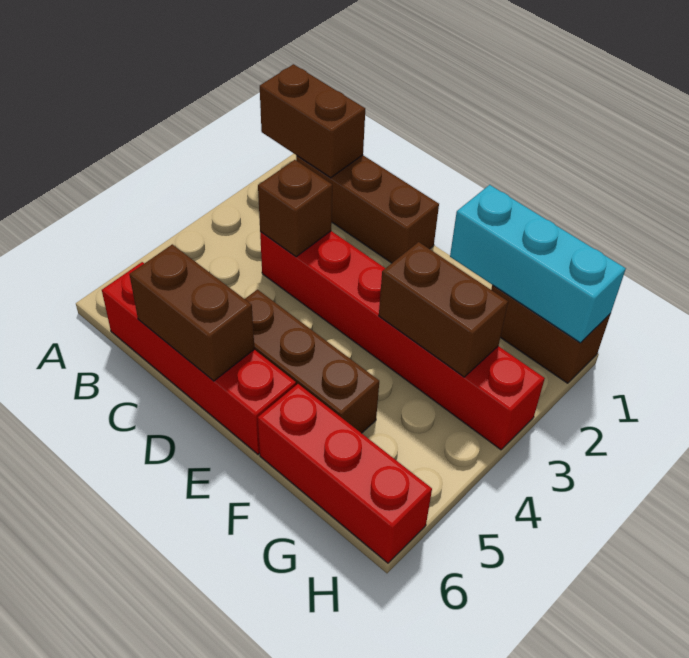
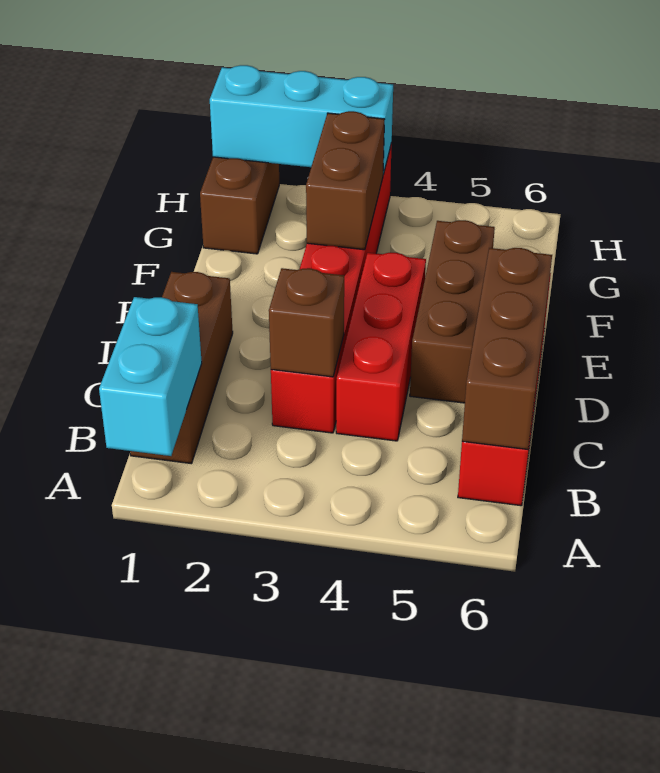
brown 1x2 brick [260,64,365,178] -> cyan 1x2 brick [99,297,202,456]
brown 1x2 brick [129,244,254,381] -> brown 1x3 brick [462,248,552,449]
cyan 1x3 brick [450,185,626,343] -> cyan 1x3 brick turned to [210,65,393,174]
red 1x3 brick [258,384,432,563] -> red 1x3 brick moved to [336,253,426,441]

